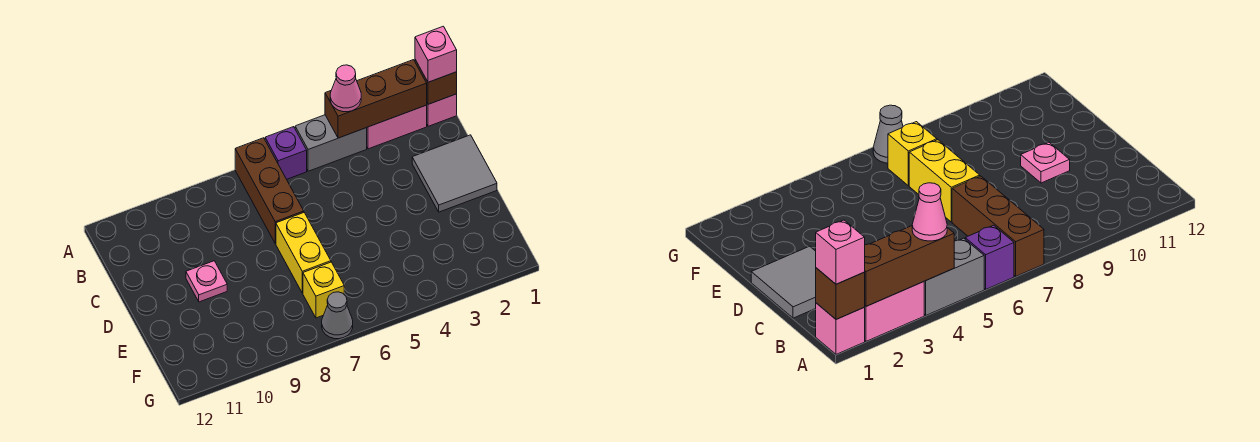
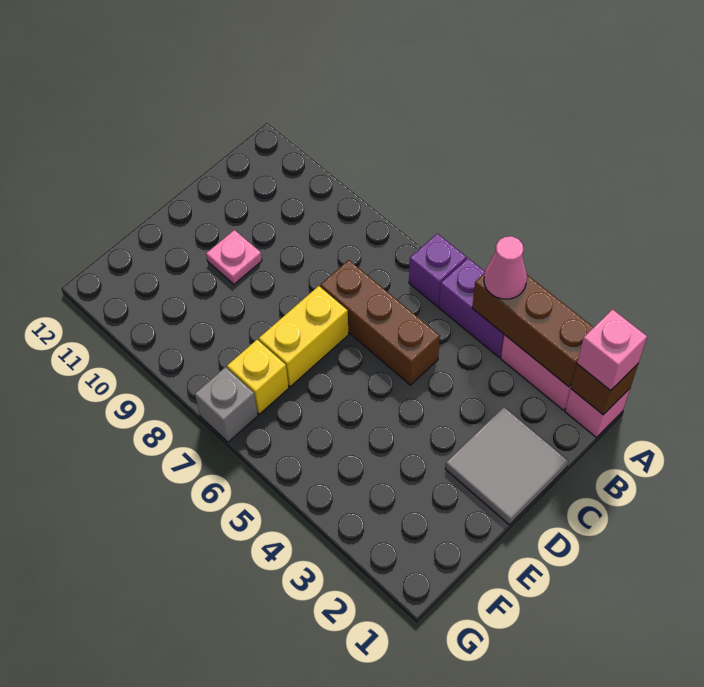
grey 1x2 brick [295,115,367,171] -> purple 1x2 brick [439,258,504,357]
brown 1x3 brick [235,138,304,243] -> brown 1x3 brick turned to [320,260,440,385]
grey 1x1 cone [322,292,353,339] -> grey 1x1 brick [195,367,258,442]

